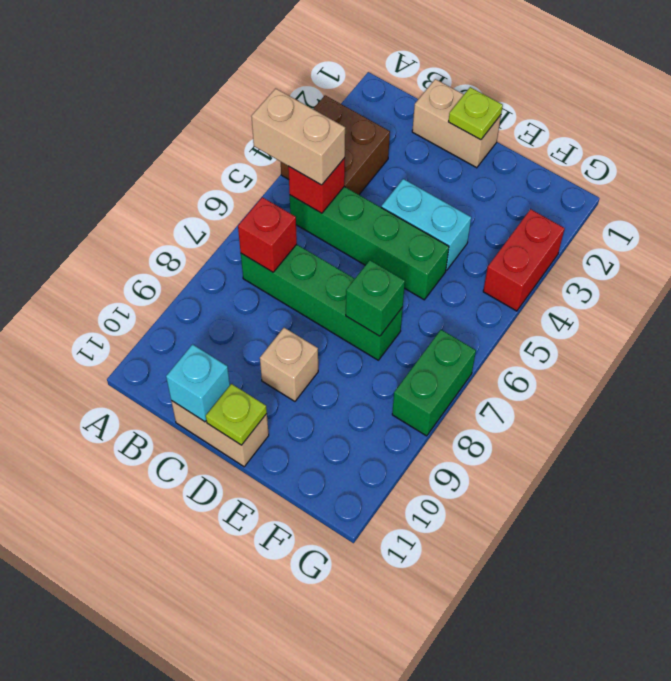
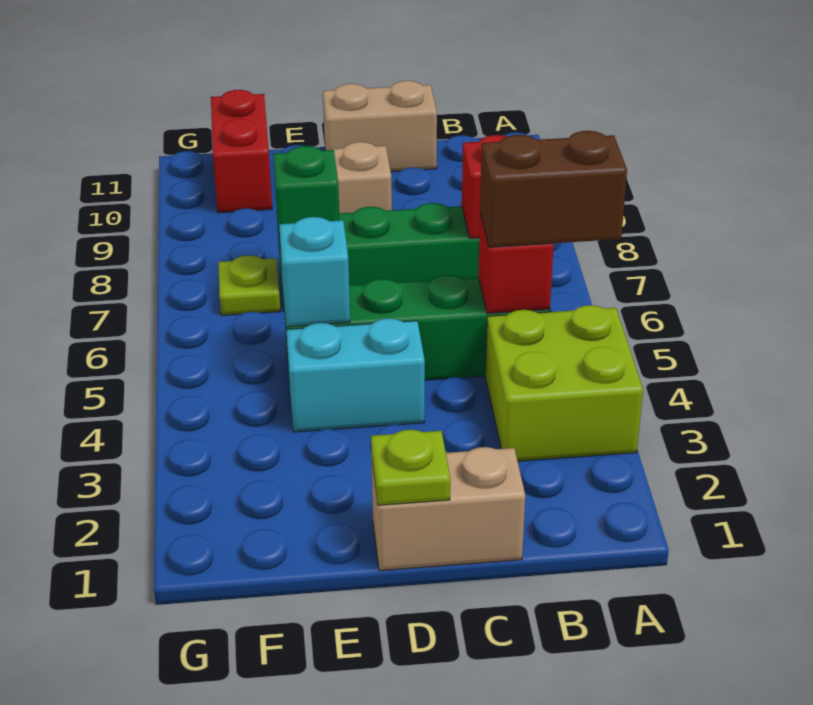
brown 2x2 brick [281,95,390,195] -> lime 2x2 brick [485,305,643,461]
tan 1x2 brick [251,88,345,185] -> brown 1x2 brick [480,131,627,247]
cyan 1x1 brick [166,344,230,422] -> cyan 1x1 brick moved to [279,217,350,327]
lime 1x1 plate [206,384,267,445] -> lime 1x1 plate moved to [218,255,280,315]
red 1x2 brick [483,209,565,311] -> red 1x2 brick moved to [211,90,272,213]
green 1x2 brick [392,330,476,436] -> none

